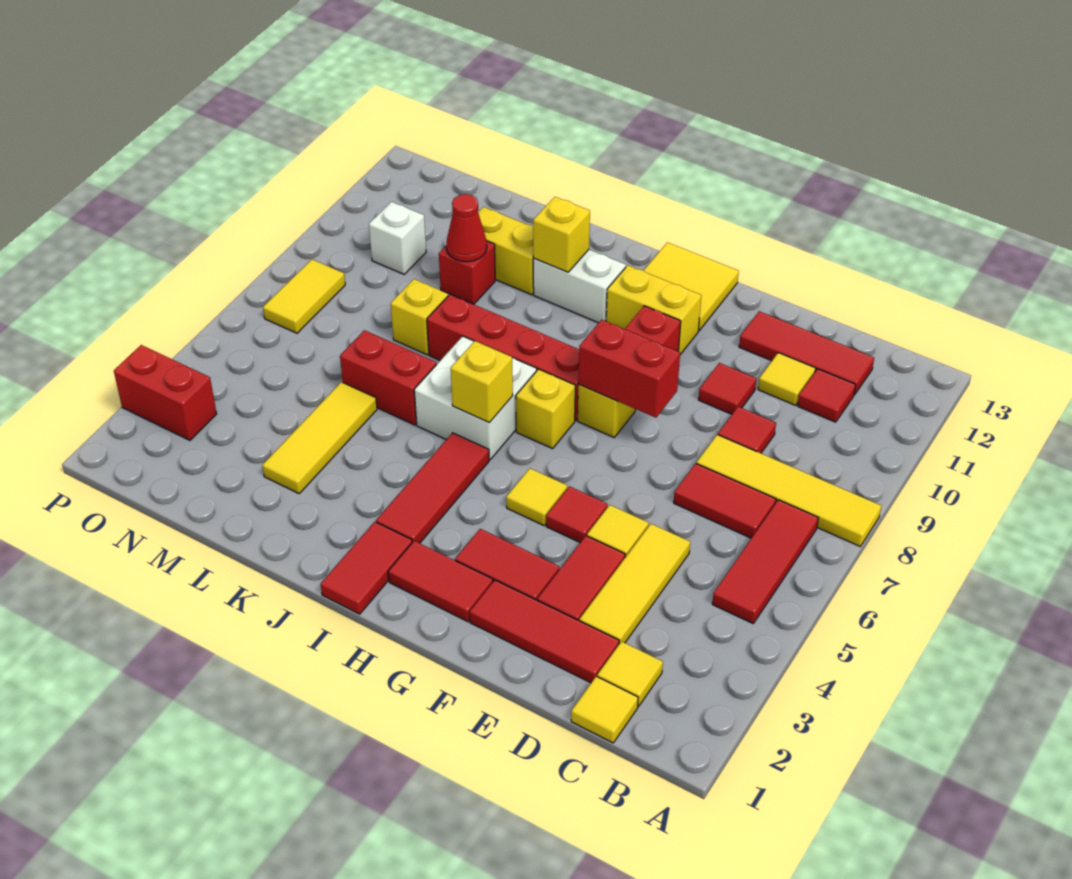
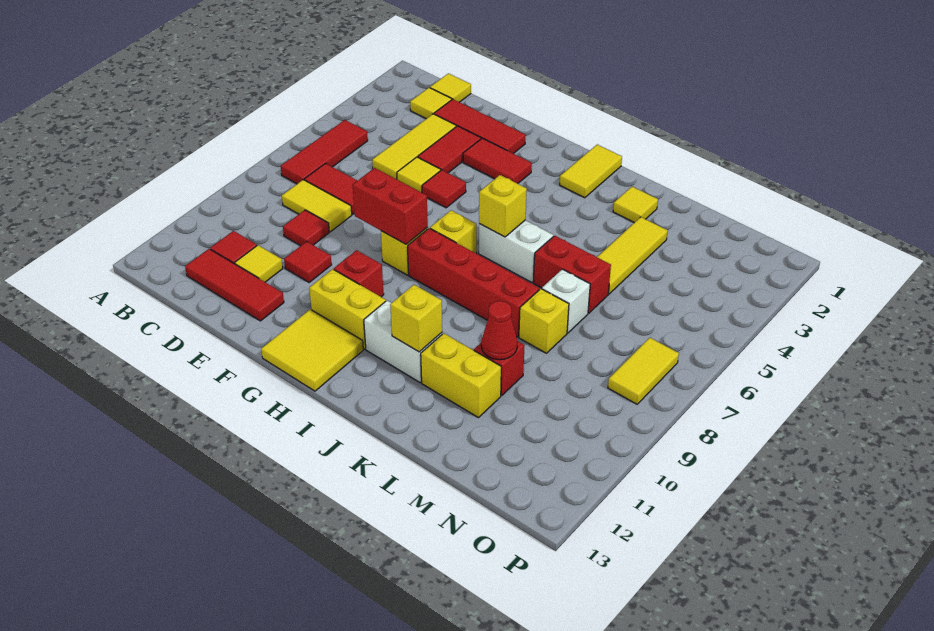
yellow 1x4 tile [696,435,881,546] -> yellow 1x2 tile [282,180,352,232]
red 1x2 tile [388,541,493,622] -> none
yellow 1x1 tile [506,468,567,526] -> yellow 1x1 tile moved to [613,187,658,223]
red 1x2 tile [321,522,412,614] -> yellow 1x2 tile [560,145,622,198]
red 1x3 tile [376,433,489,543] -> none
white 2x2 brick [414,336,537,460] -> white 1x2 brick [479,220,553,283]
white 1x1 brick [369,202,426,274] -> white 1x1 brick moved to [542,269,590,333]
red 1x2 brick [114,345,217,440] -> none

